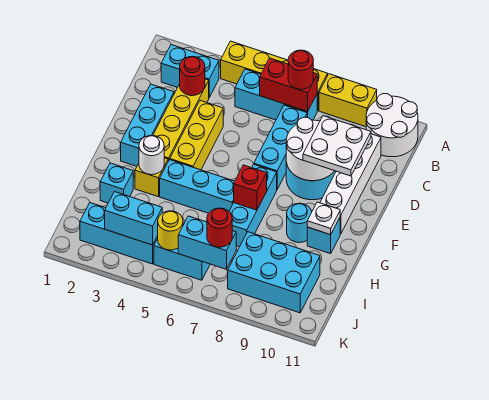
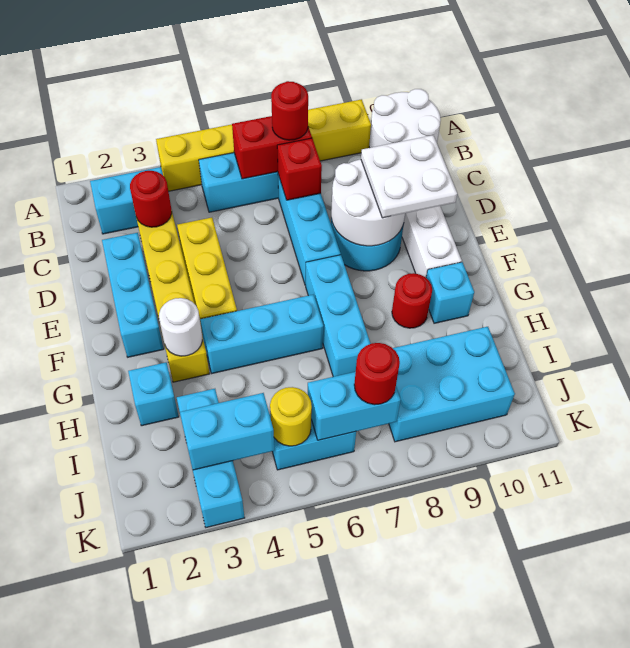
red 1x1 brick [234,165,267,210] -> red 1x1 brick moved to [277,138,322,200]
cyan 1x1 round brick [287,203,312,243] -> red 1x1 round brick [392,273,432,328]
white 1x1 plate [307,202,340,235] -> none
cyan 1x3 brick [80,203,158,264] -> cyan 1x3 brick turned to [177,389,245,527]

